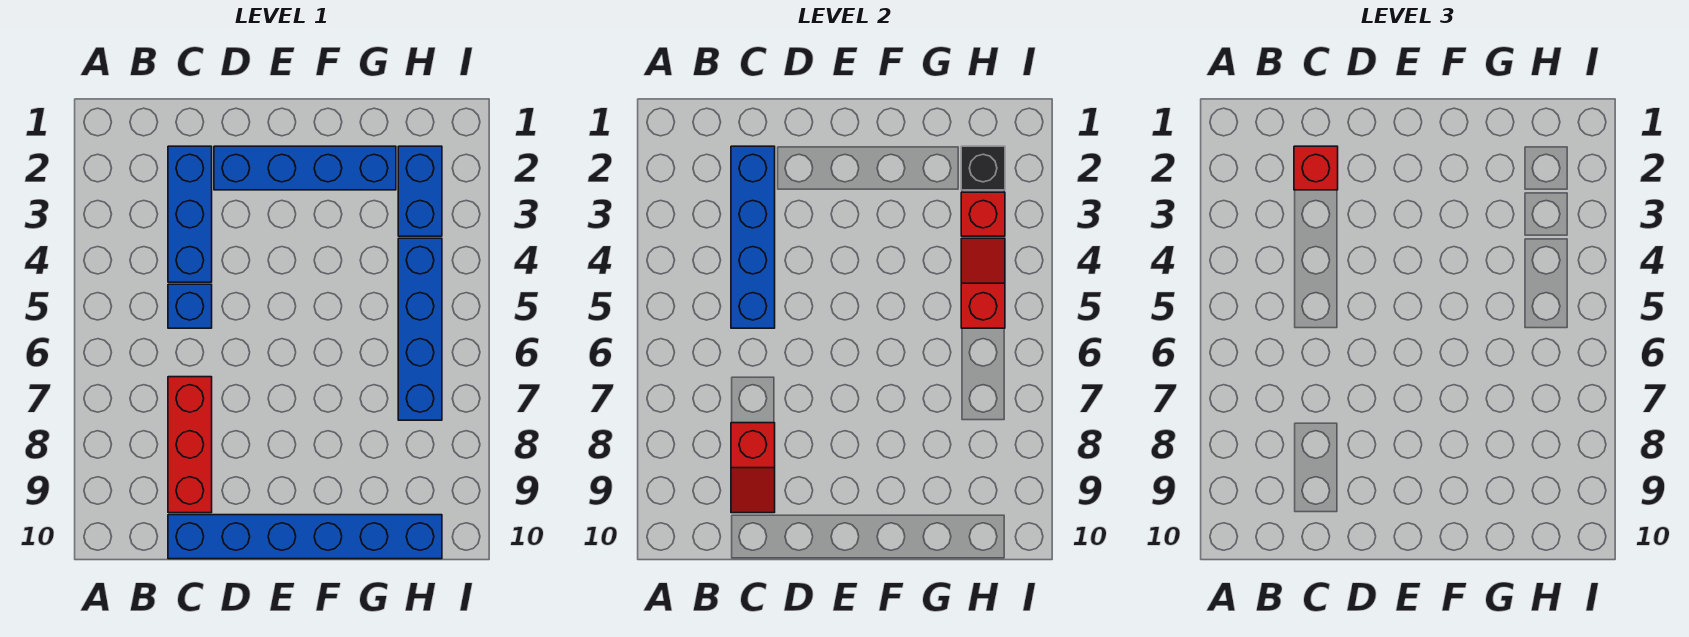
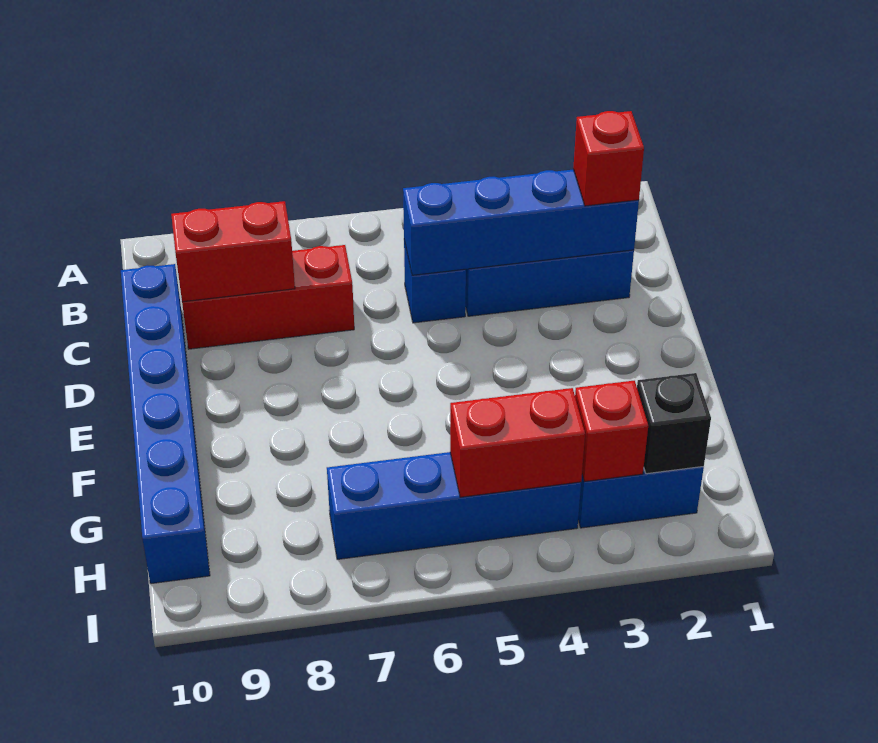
red 1x2 slope [731,423,775,513] -> red 1x2 brick [171,201,295,302]
blue 1x4 brick [214,146,396,190] -> none
red 1x2 slope [961,238,1005,328] -> red 1x2 brick [450,388,585,497]

